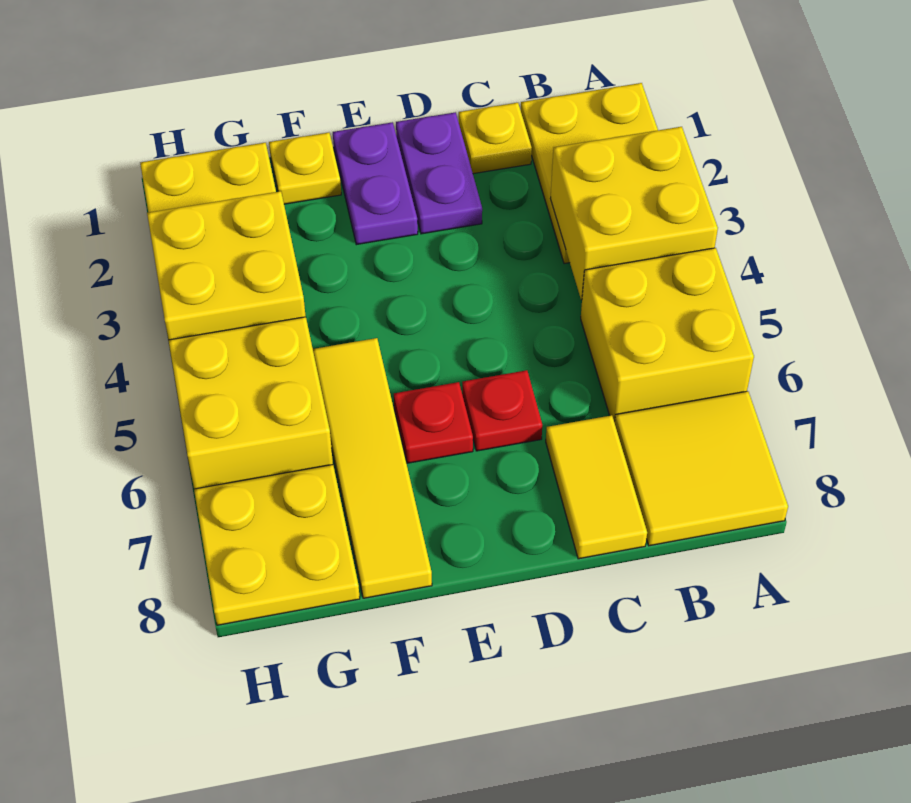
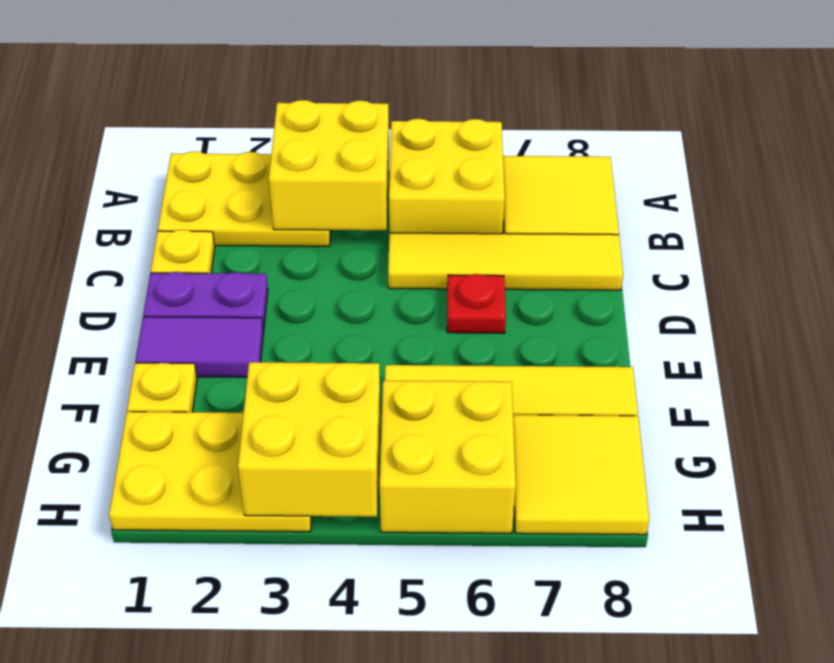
yellow 1x2 tile [546,415,647,559] -> yellow 1x4 tile [388,233,623,290]
purple 1x2 plate [333,122,418,245] -> purple 1x2 tile [135,317,263,377]
red 1x1 plate [394,382,473,463] -> none
yellow 2x2 plate [194,465,360,625] -> yellow 2x2 tile [513,415,649,535]

